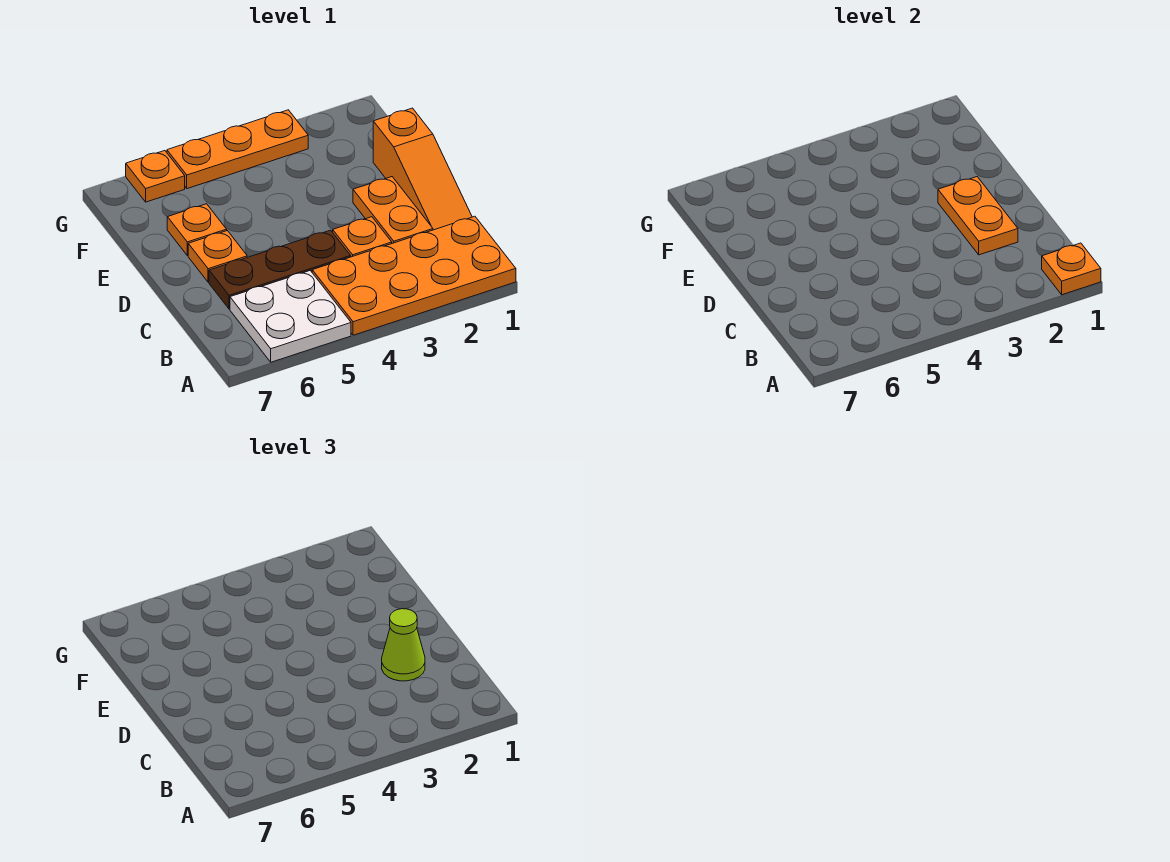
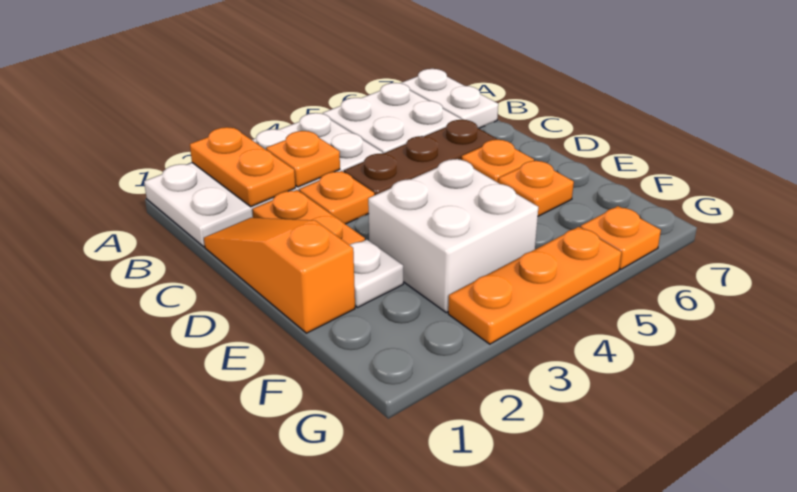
orange 2x4 plate [312,216,516,335] -> white 2x4 plate [144,113,383,247]
orange 1x1 plate [1042,243,1101,295] -> orange 1x1 plate moved to [266,131,340,187]
none -> white 1x2 plate [401,69,498,128]
orange 1x2 plate [938,177,1018,255] -> orange 1x2 plate moved to [190,127,295,207]
lime 1x1 cone [382,609,425,681] -> none
none -> white 1x1 plate [350,240,403,307]
none -> white 2x2 brick [368,159,538,313]

